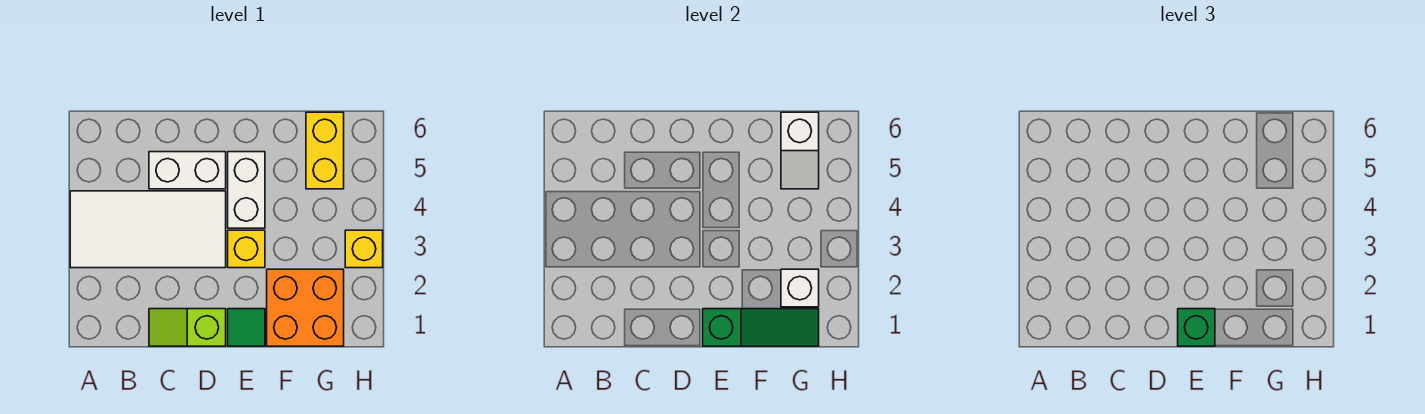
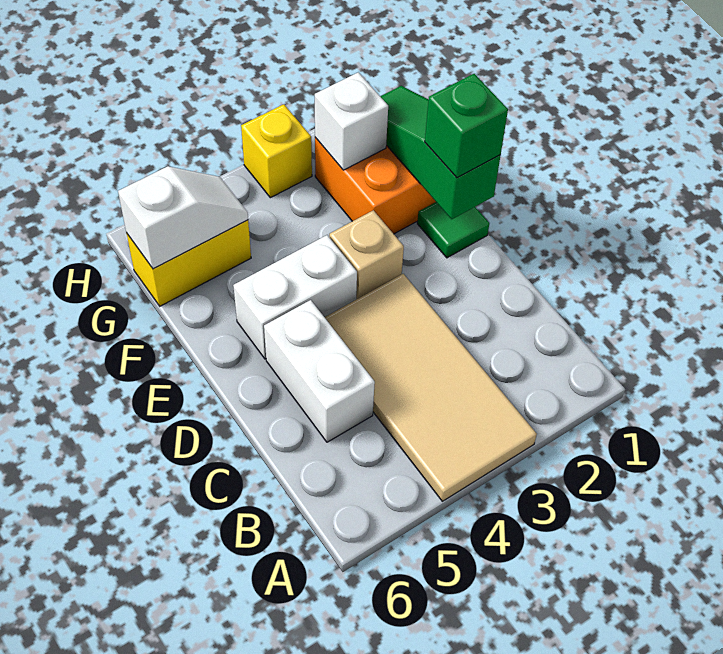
white 2x4 tile [70,191,226,268] -> tan 2x4 tile [325,274,537,501]
lime 1x2 slope [149,309,226,346] -> none
yellow 1x1 brick [228,230,265,268] -> tan 1x1 brick [329,210,404,299]

